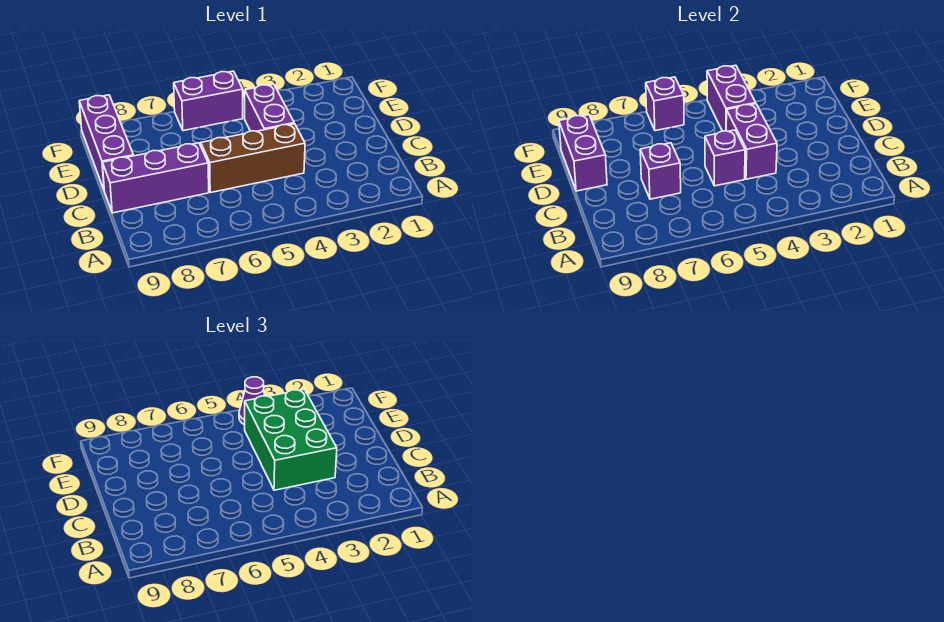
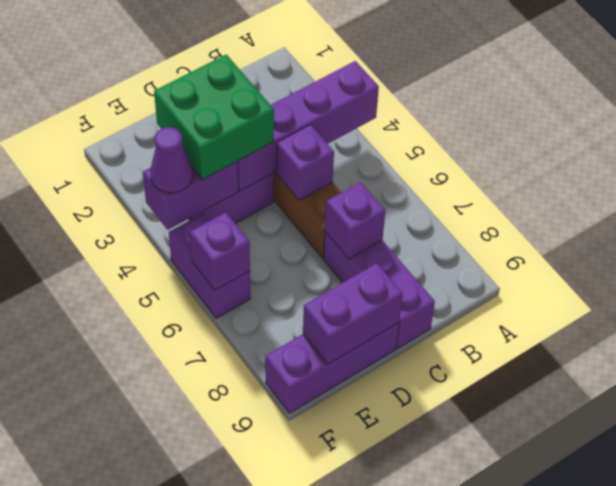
green 2x3 brick [245,389,337,490] -> green 2x2 brick [154,54,274,179]
purple 1x2 brick [726,104,777,179] -> purple 1x4 brick [238,61,379,191]

